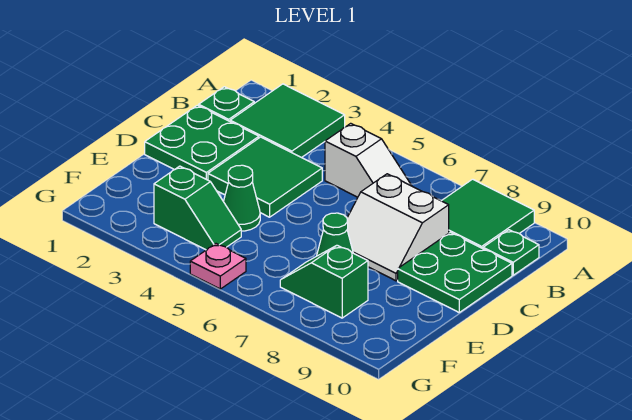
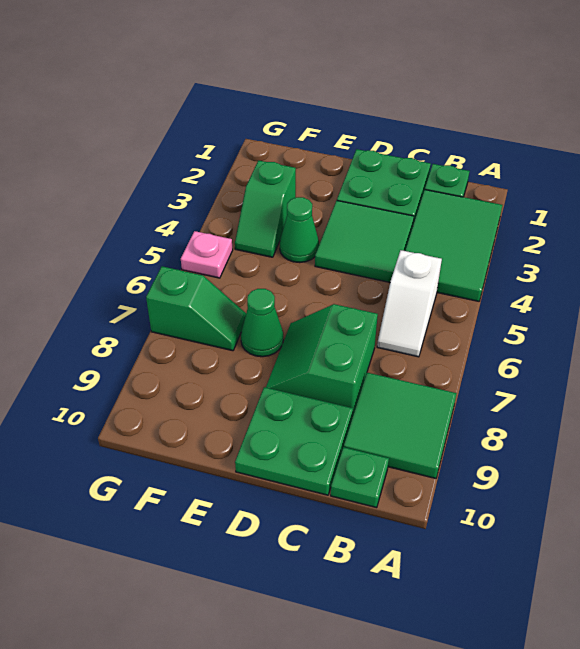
green 2x2 tile [230,84,345,158] -> green 2x3 tile [405,190,502,301]
white 2x2 slope [347,174,449,281] -> green 2x2 slope [266,304,378,415]
green 1x2 slope [280,245,368,318] -> green 1x2 slope turned to [146,266,246,351]

